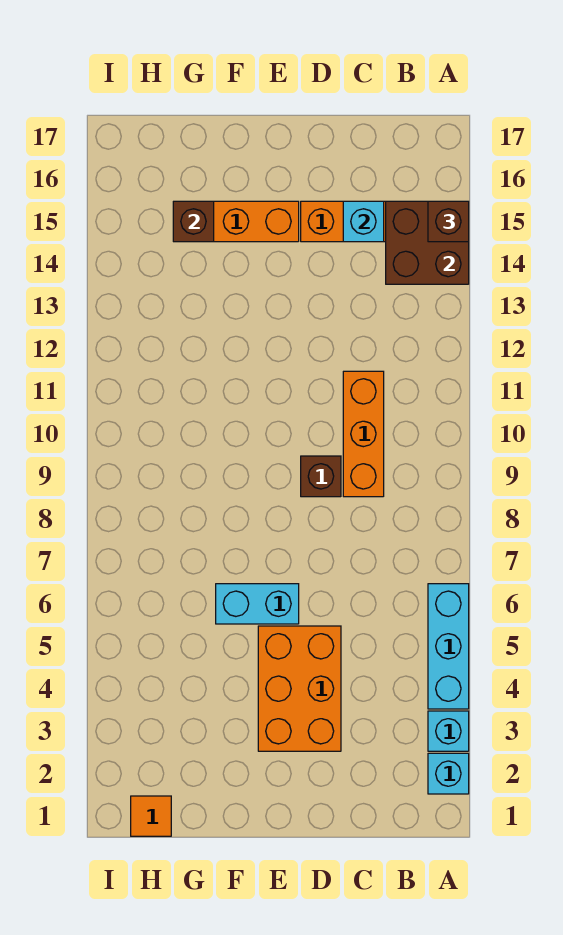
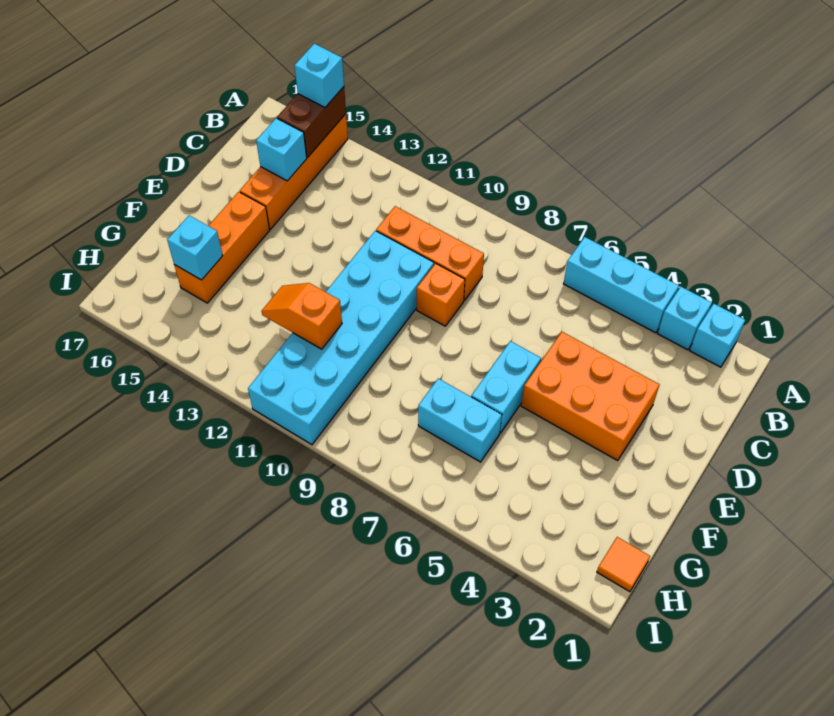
brown 2x2 brick [386,201,469,284] -> brown 1x2 brick [277,87,346,157]
brown 1x1 brick [428,201,469,242] -> cyan 1x1 brick [295,44,344,107]
brown 1x1 brick [301,456,341,497] -> orange 1x1 brick [417,263,465,326]
none -> cyan 2x6 brick [248,231,434,445]
none -> cyan 1x2 brick [418,379,502,462]
none -> orange 1x2 slope [262,283,342,349]
brown 1x1 brick [173,201,214,242] -> cyan 1x1 brick [167,215,223,280]

